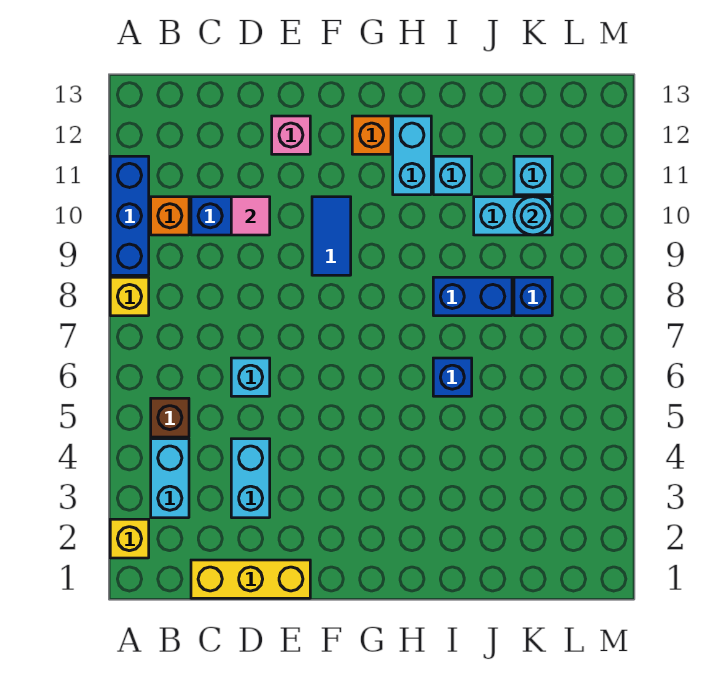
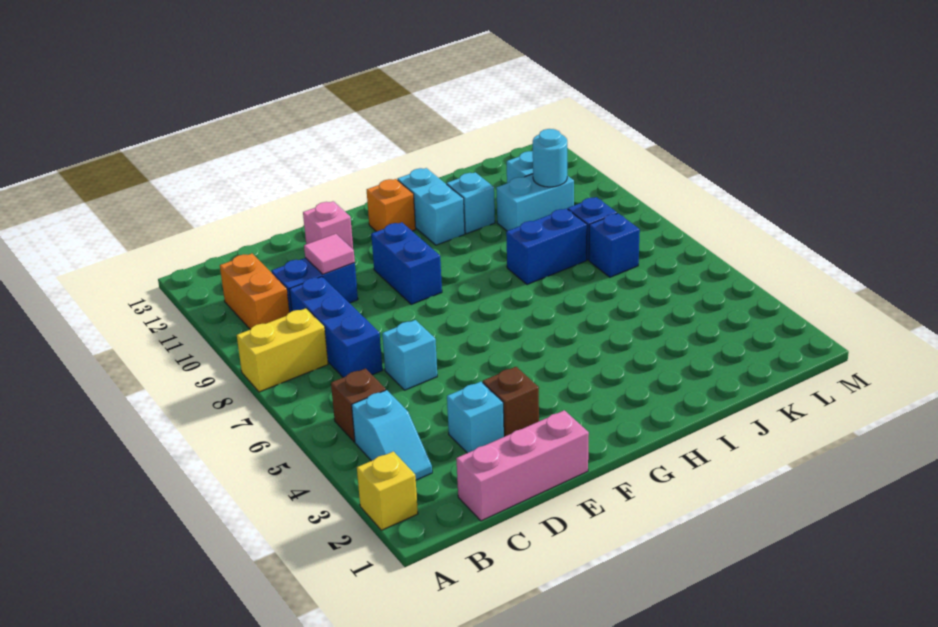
yellow 1x1 brick [110,277,149,316] -> yellow 1x2 brick [237,308,328,392]
blue 1x3 brick [110,156,149,275] -> blue 1x3 brick moved to [289,277,382,377]
cyan 1x2 brick [151,439,189,518] -> cyan 1x2 slope [352,390,432,480]
orange 1x1 brick [151,197,189,235] -> orange 1x2 brick [220,254,290,329]
yellow 1x3 brick [191,560,310,598] -> pink 1x3 brick [456,410,589,521]
cyan 1x2 brick [231,439,270,518] -> cyan 1x1 brick [447,382,504,453]
none -> brown 1x1 brick [483,367,539,437]
blue 1x2 tile [312,197,351,275] -> blue 1x2 brick [371,222,442,304]
blue 1x1 brick [433,358,472,396] -> blue 1x1 brick moved to [589,213,640,277]

